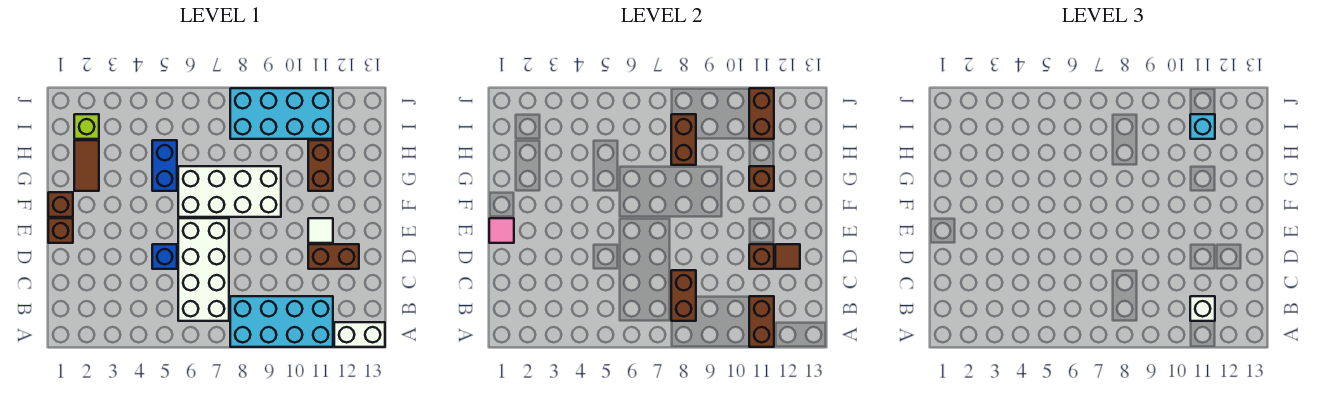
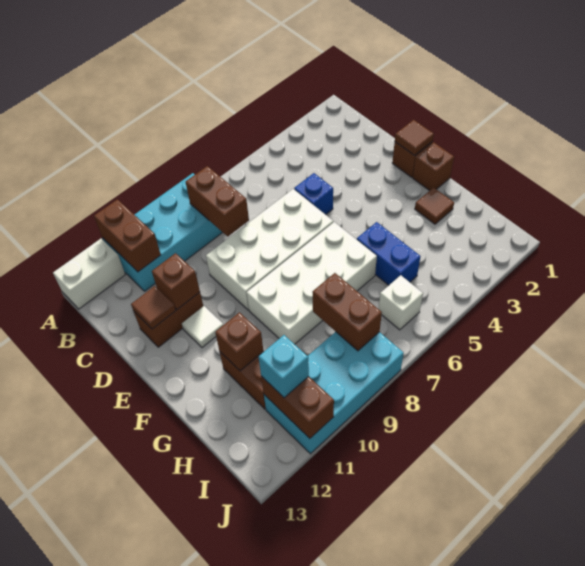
white 2x4 brick [178,218,229,321] -> white 2x4 brick turned to [206,189,333,310]
white 1x1 brick [1190,296,1215,321] -> white 1x1 brick moved to [379,275,423,330]
pink 1x1 tile [489,218,514,243] -> brown 1x1 tile [395,120,434,155]
brown 1x2 tile [74,140,99,191] -> brown 1x1 tile [415,188,454,224]
lime 1x1 brick [74,114,99,139] -> none

